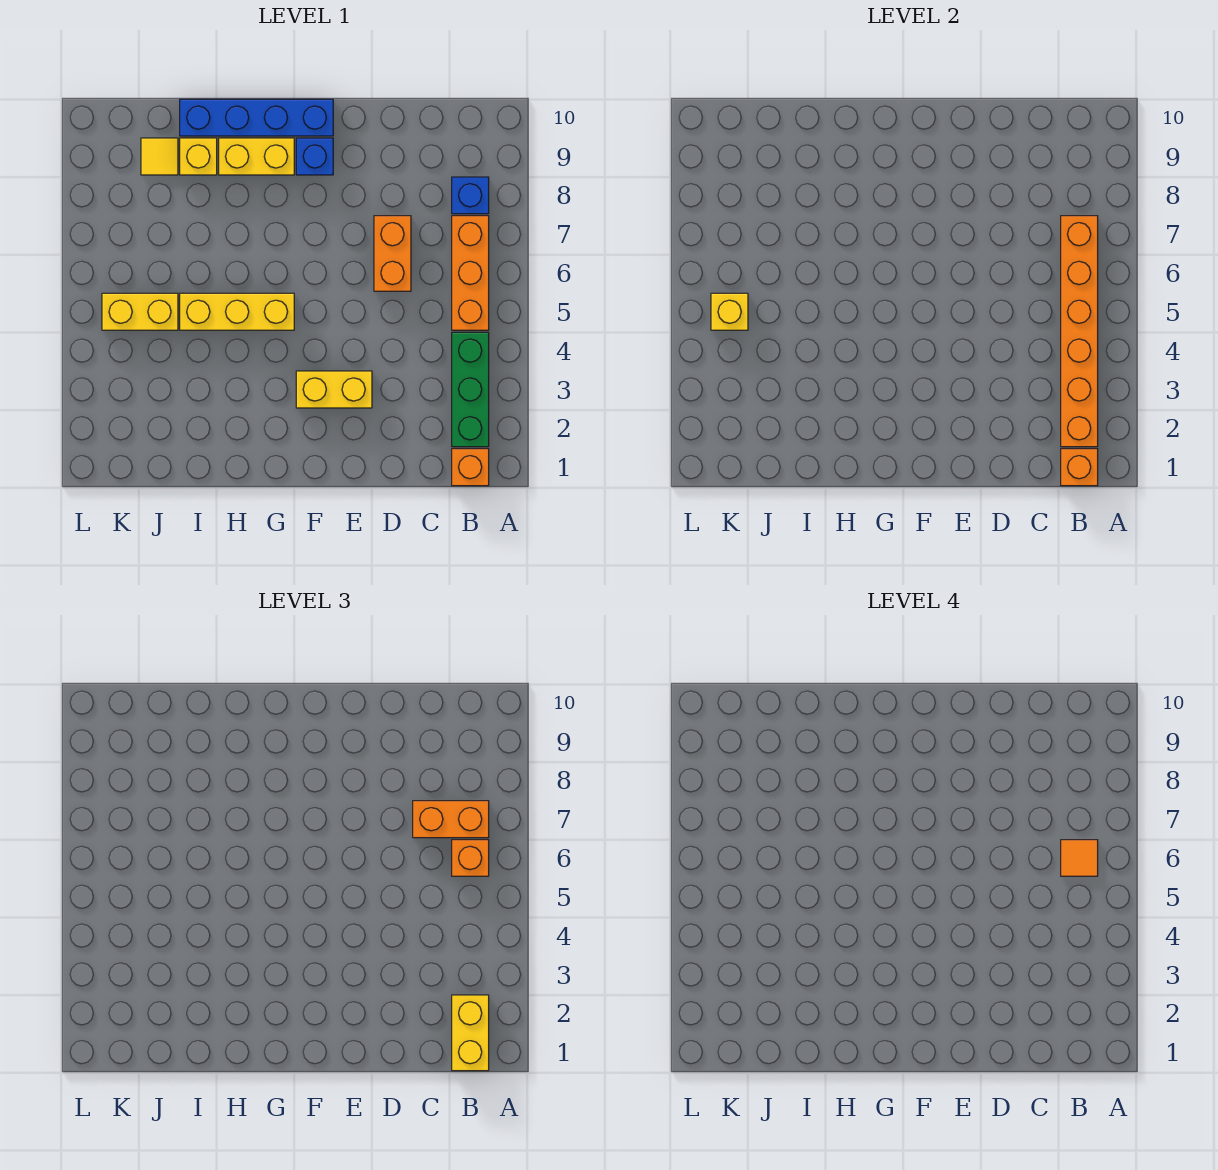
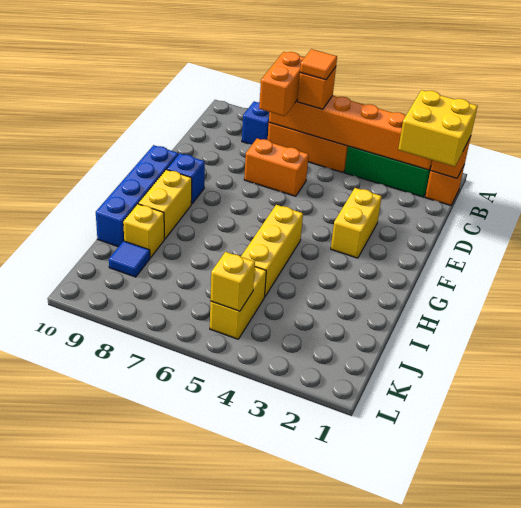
yellow 1x2 brick [452,995,489,1071] -> yellow 2x2 brick [398,90,477,167]
yellow 1x1 tile [141,138,178,175] -> blue 1x1 tile [109,241,150,277]

